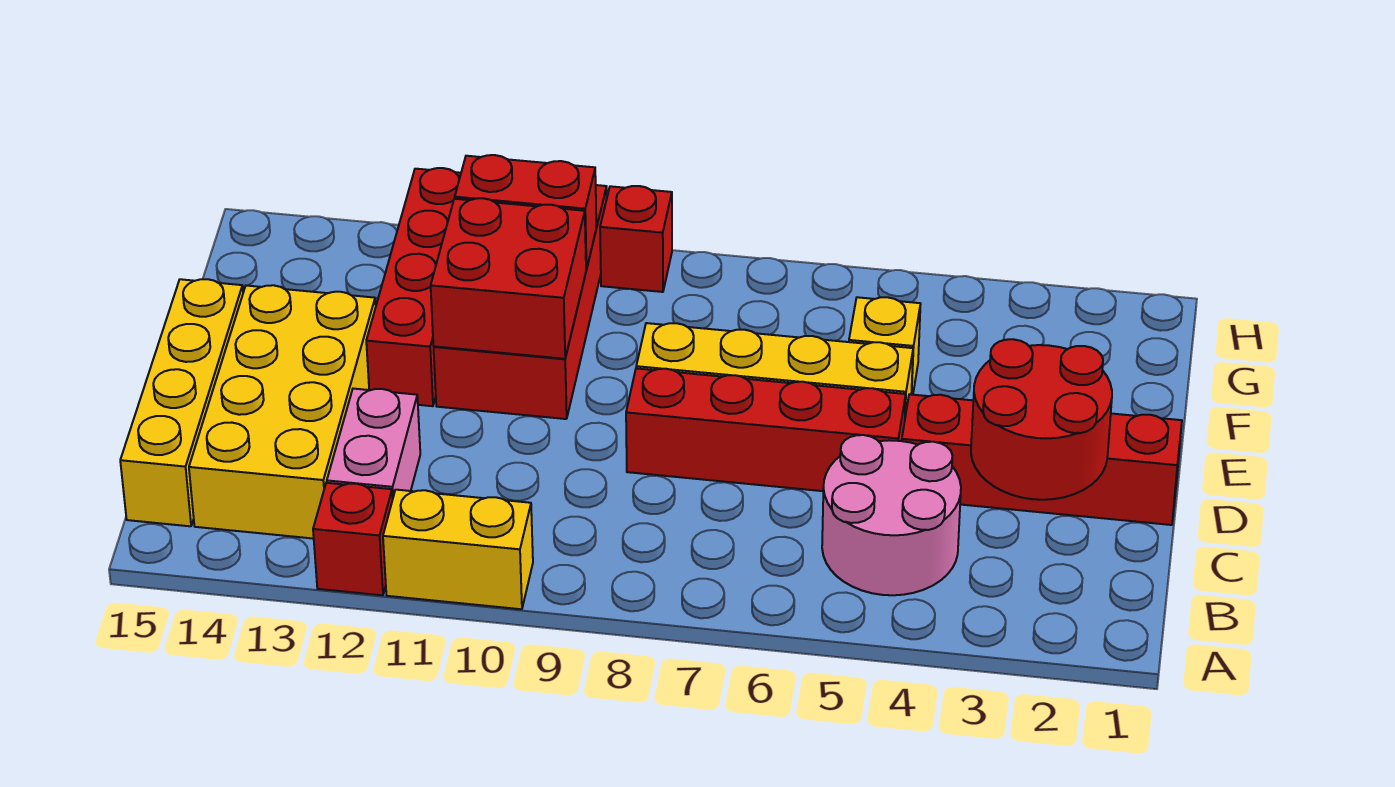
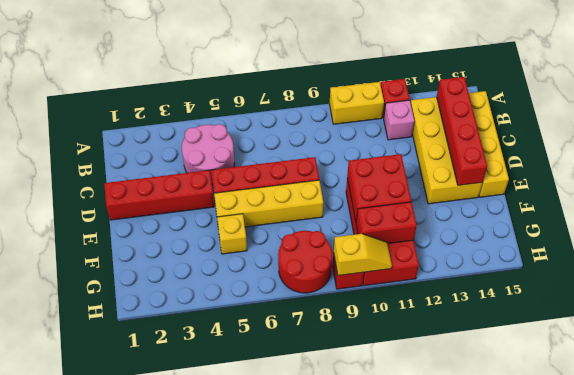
pink 1x2 brick [327,389,420,498] -> pink 1x1 brick [384,100,415,140]
red 2x2 round brick [971,339,1112,500] -> red 2x2 round brick moved to [278,230,332,293]
red 1x4 brick [366,168,461,406] -> red 1x4 brick moved to [437,77,487,185]
none -> yellow 1x2 slope [334,234,392,276]

